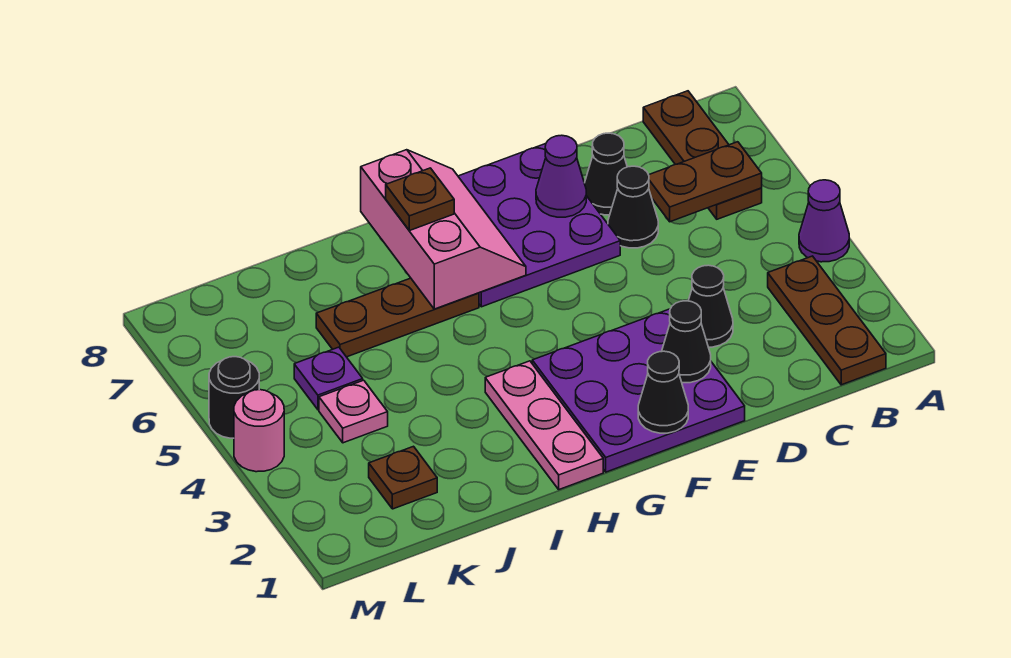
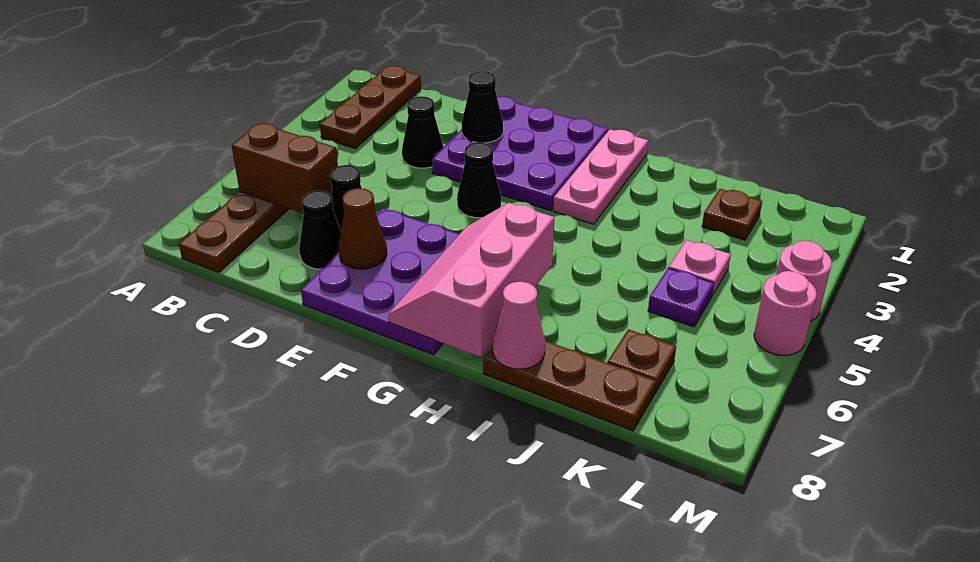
purple 1x1 cone [799,180,849,262] -> none
brown 1x2 plate [649,142,762,222] -> brown 1x2 brick [231,123,338,214]
purple 1x1 cone [536,135,586,217] -> brown 1x1 cone [339,188,387,269]
black 1x1 cone [638,351,688,433] -> black 1x1 cone moved to [457,142,501,218]
brown 1x3 plate [316,278,479,357] -> brown 1x3 plate moved to [483,341,656,431]
brown 1x1 plate [386,168,454,231] -> brown 1x1 plate moved to [607,329,676,394]
none -> pink 1x1 cone [493,282,545,369]
black 1x1 round brick [209,357,259,438] -> pink 1x1 round brick [754,271,817,355]

